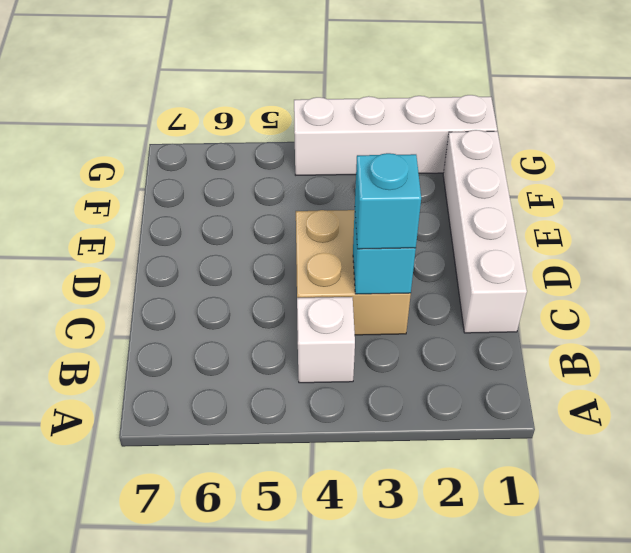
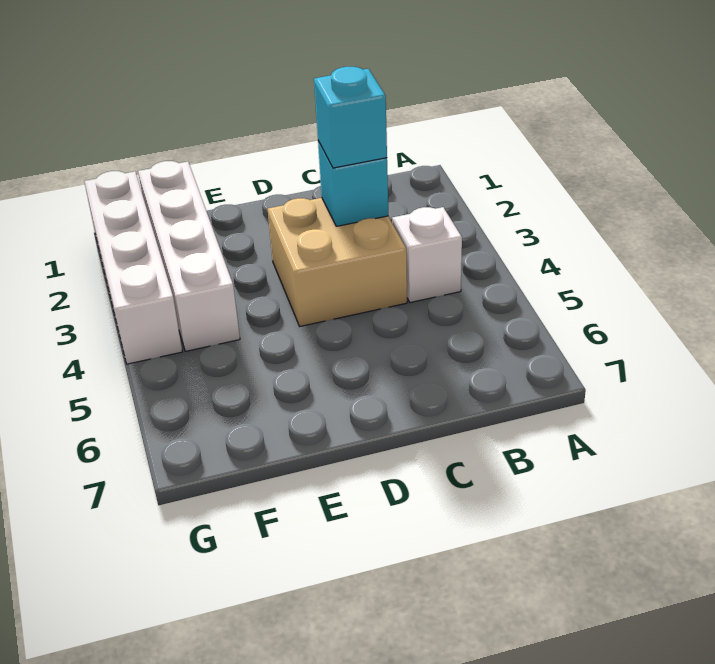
white 1x4 brick [443,130,527,333] -> white 1x4 brick turned to [138,161,240,351]

